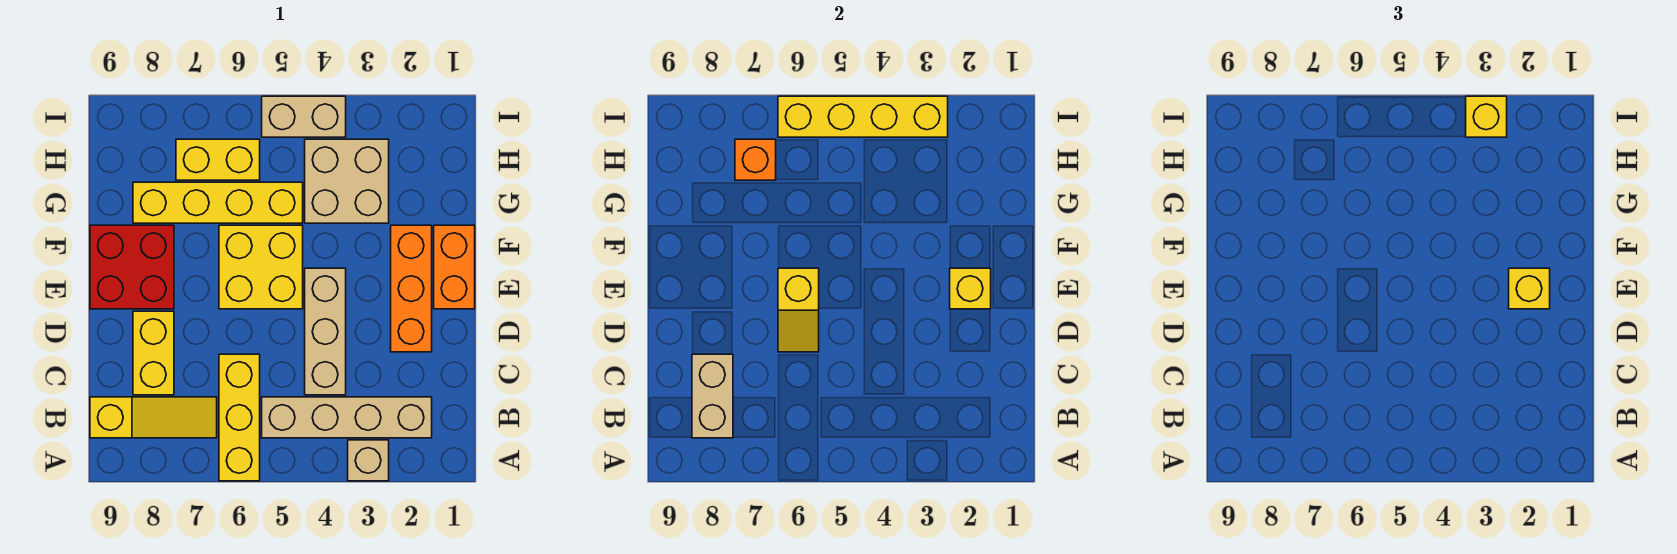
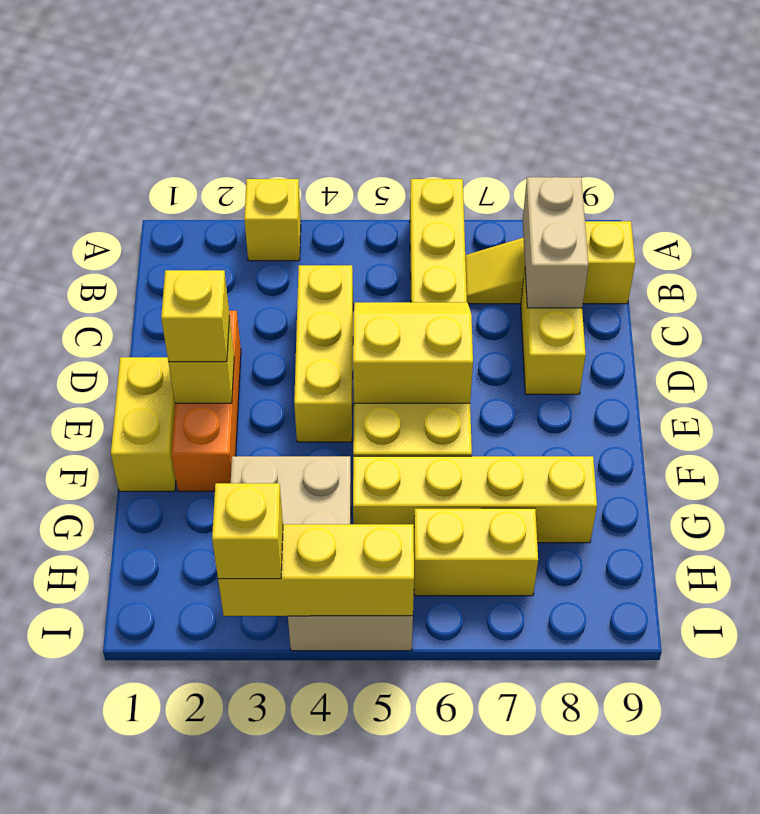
tan 1x1 brick [348,440,389,481] -> yellow 1x1 brick [244,179,301,261]
tan 1x4 brick [262,397,432,438] -> none
tan 1x3 brick [305,268,346,395] -> yellow 1x3 brick [294,265,353,442]
yellow 1x2 slope [778,268,819,352] -> yellow 2x2 slope [353,302,473,403]
orange 1x2 brick [434,225,475,309] -> yellow 1x2 brick [111,357,176,491]
red 2x2 brick [90,225,174,309] -> none
orange 1x1 brick [735,139,776,180] -> none
yellow 1x4 brick [778,96,948,137] -> yellow 1x3 brick [218,524,414,616]

